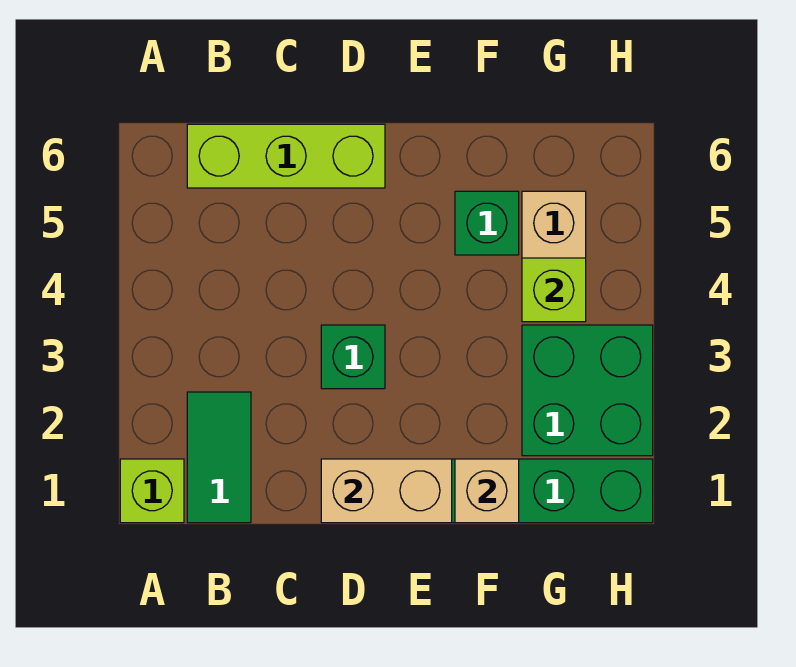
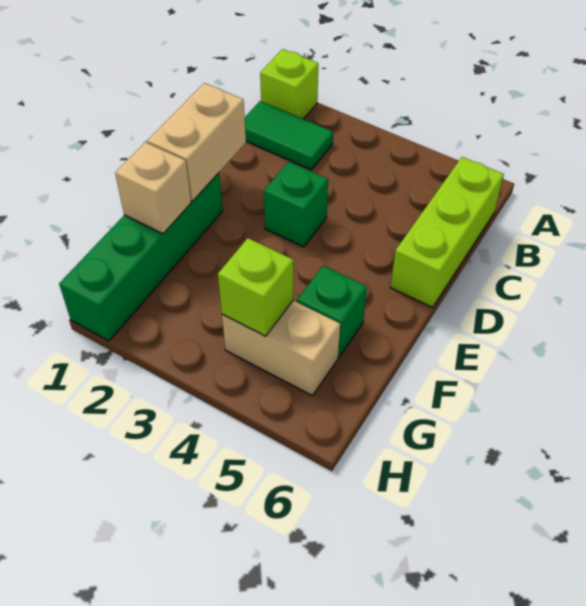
green 2x2 brick [522,325,653,456] -> none

